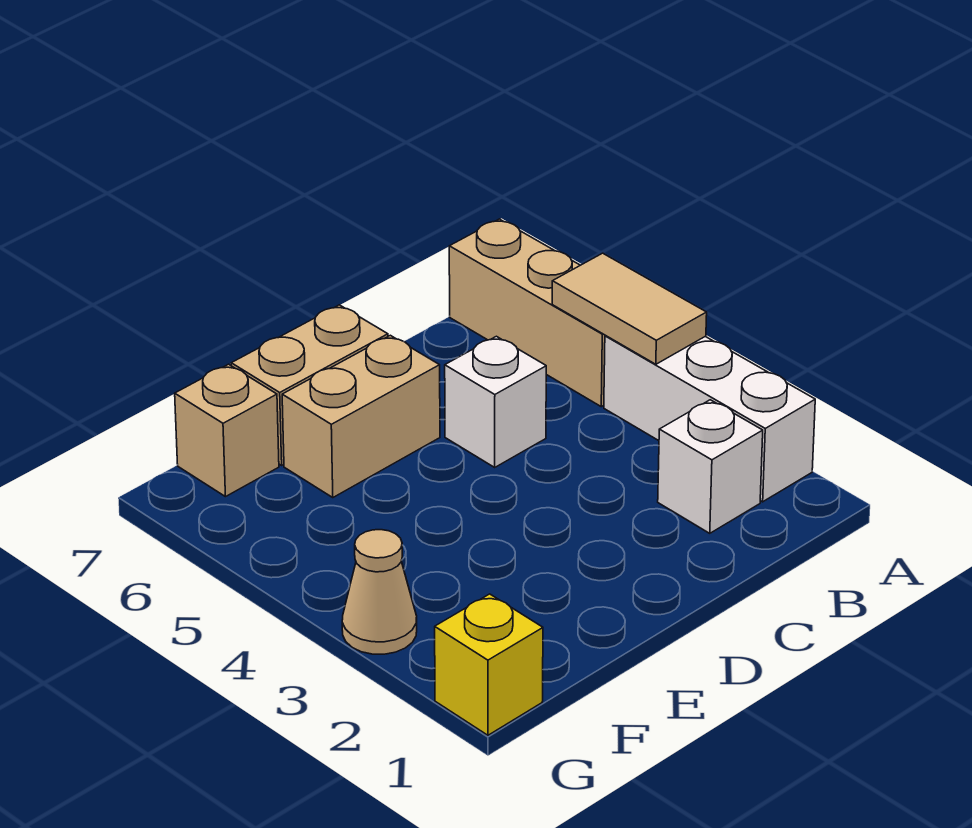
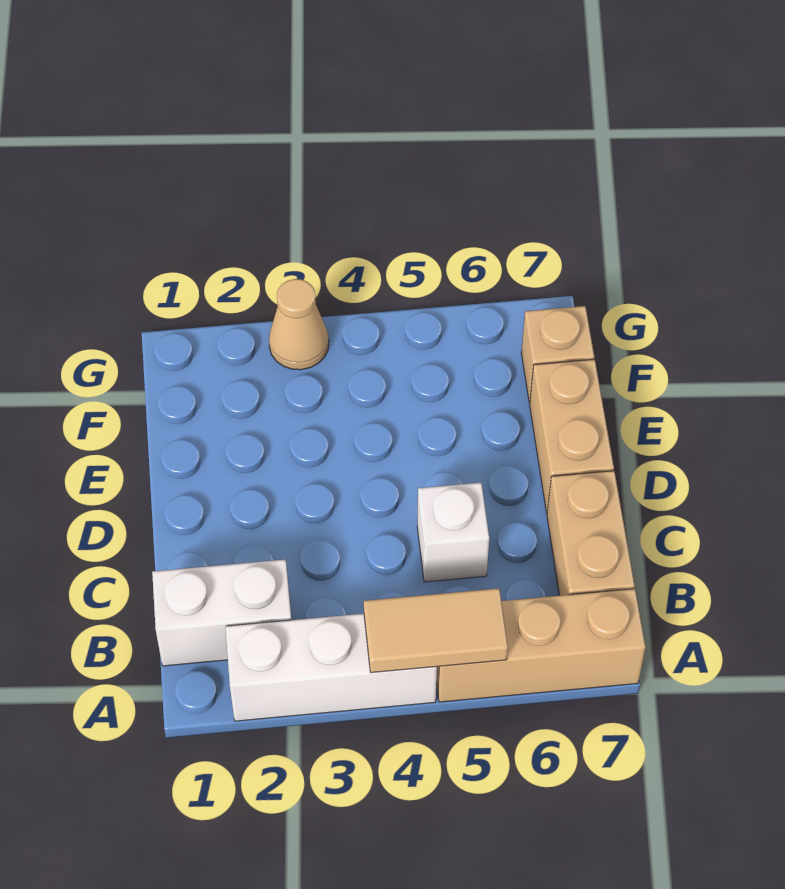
white 1x1 brick [658,400,763,533] -> white 1x2 brick [152,559,291,666]
tan 1x2 brick [282,335,440,498] -> tan 1x2 brick moved to [547,471,635,596]
yellow 1x1 brick [435,594,543,735] -> none

